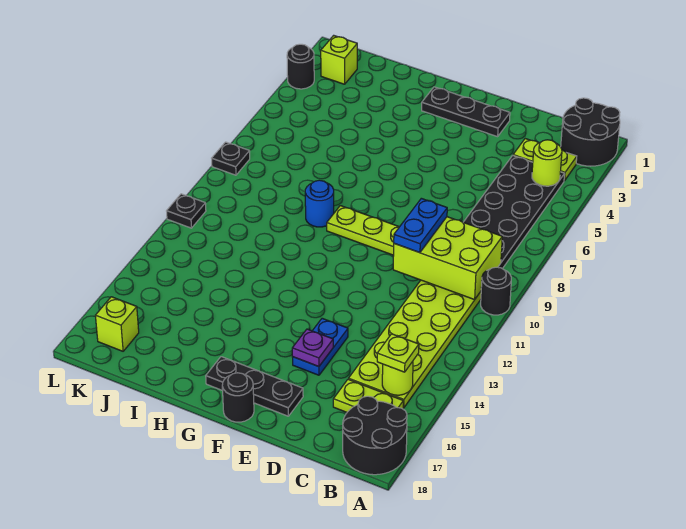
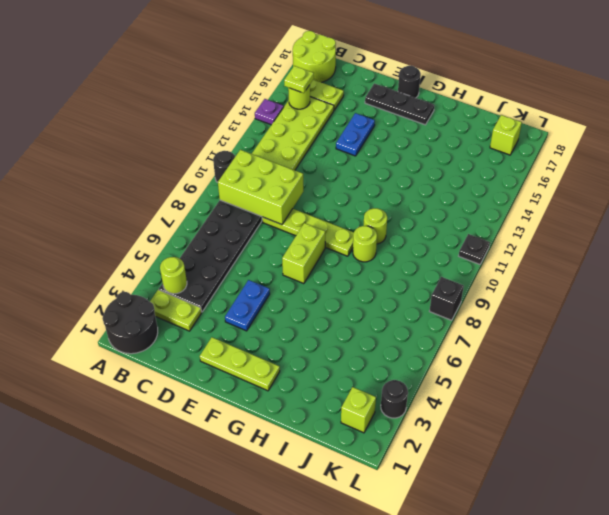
black 2x2 round brick [343,396,407,475] -> lime 2x2 round brick [293,31,336,82]
blue 1x2 plate [394,198,447,253] -> blue 1x2 plate moved to [225,280,270,331]
black 1x3 plate [422,87,510,137] -> lime 1x3 plate [200,337,280,391]
purple 1x1 plate [292,329,333,367] -> purple 1x1 plate moved to [255,99,284,125]
none -> lime 1x2 brick [282,223,325,284]
blue 1x1 round brick [305,180,334,227] -> lime 1x1 round brick [353,226,377,262]
none -> lime 1x1 round brick [364,208,387,244]
black 1x1 plate [212,142,250,175] -> black 1x1 brick [430,277,464,320]

